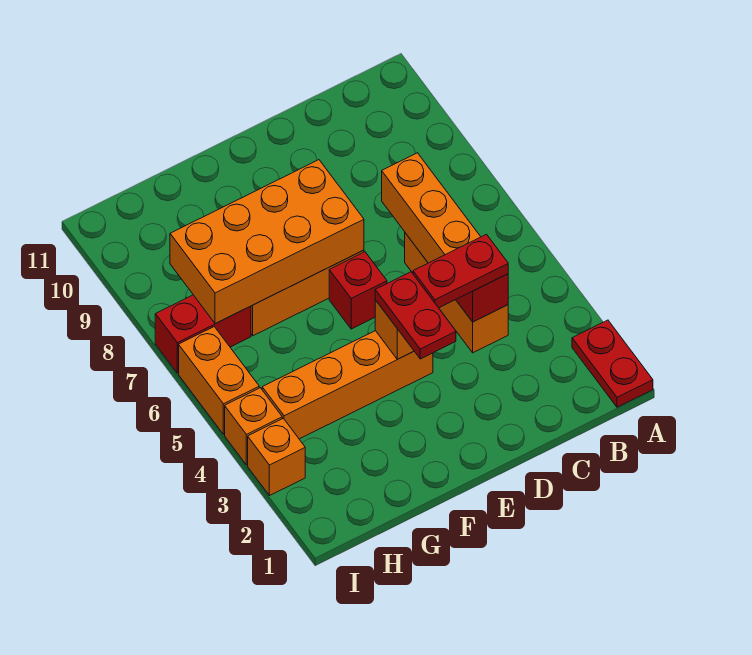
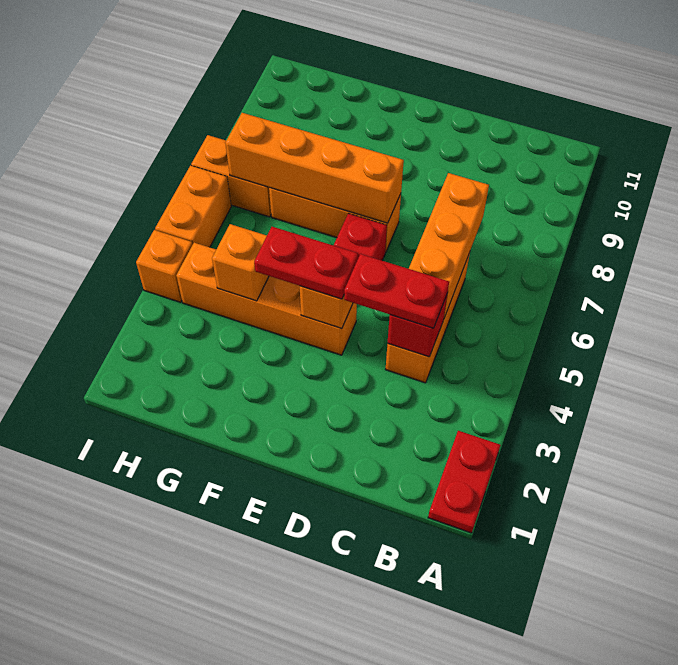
red 1x2 plate [375,272,456,359] -> red 1x2 plate turned to [254,227,358,299]
orange 2x4 brick [170,160,364,324] -> orange 1x4 brick [225,113,404,223]
red 1x2 brick [155,295,251,373] -> orange 1x2 brick [191,135,271,217]
orange 1x1 brick [248,418,305,496] -> orange 1x1 brick moved to [212,224,269,301]

